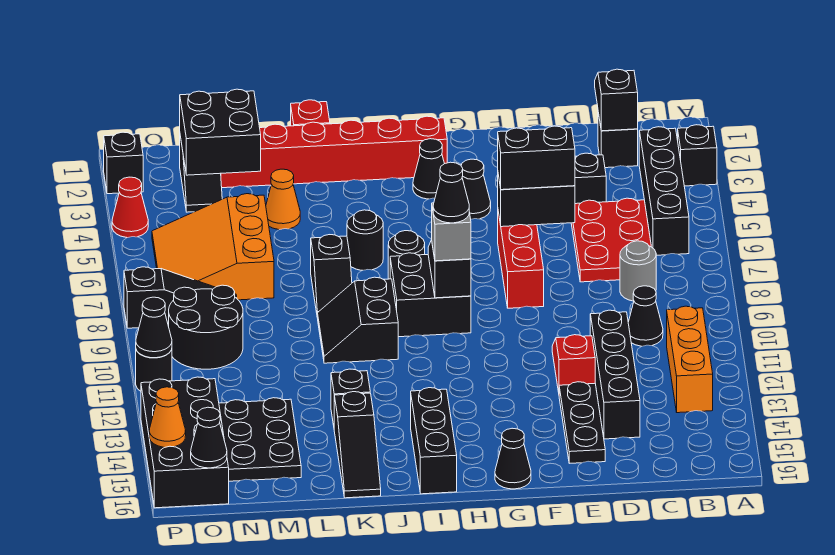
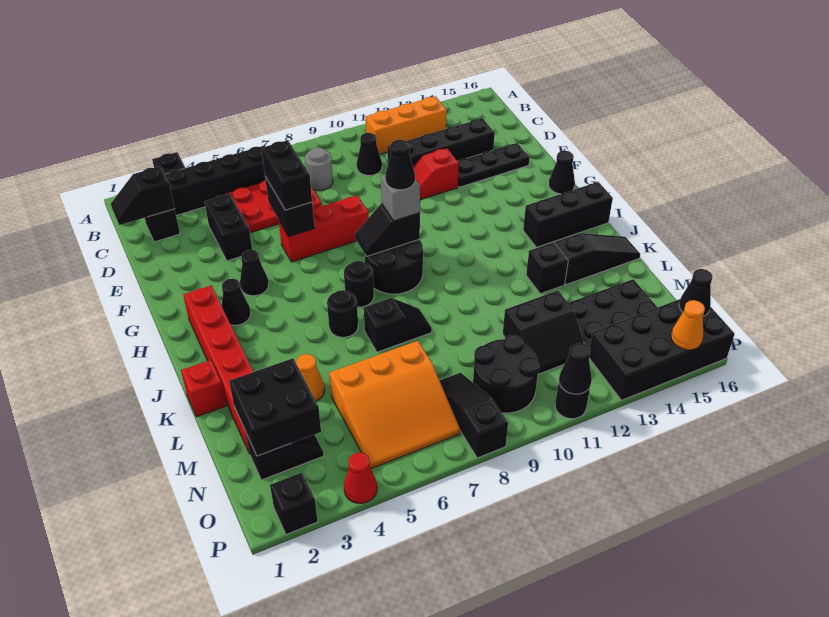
black 2x2 brick [390,253,471,337] -> black 2x2 round brick [365,239,423,294]
black 2x2 slope [318,277,398,363] -> black 2x2 slope moved to [503,291,584,374]

